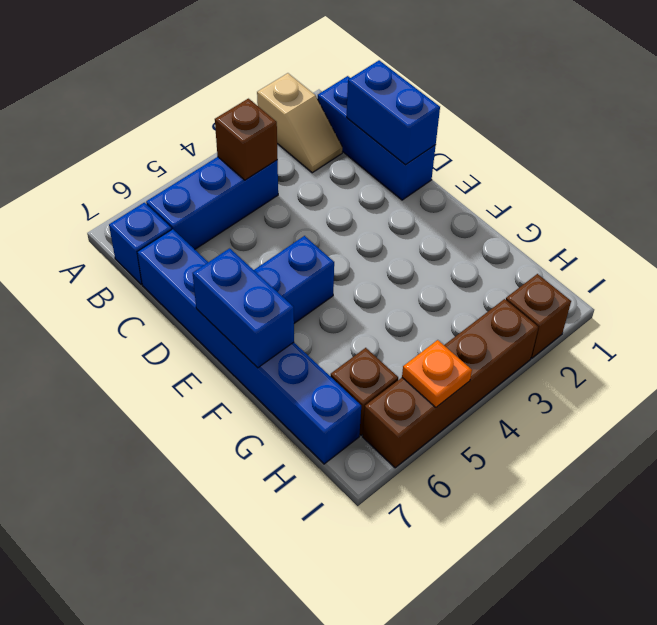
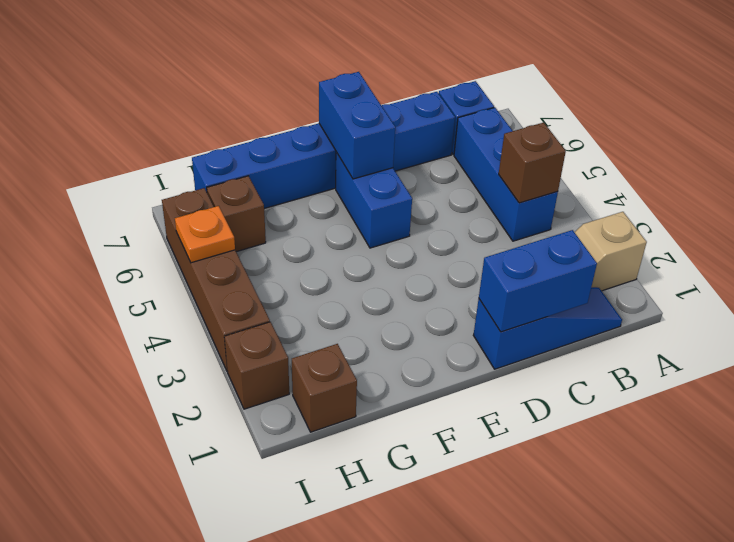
blue 1x3 brick [318,76,436,200] -> blue 1x3 slope [473,287,622,369]
blue 1x2 brick [193,248,294,368] -> blue 1x2 brick turned to [319,72,395,179]
none -> brown 1x1 brick [292,344,357,432]

